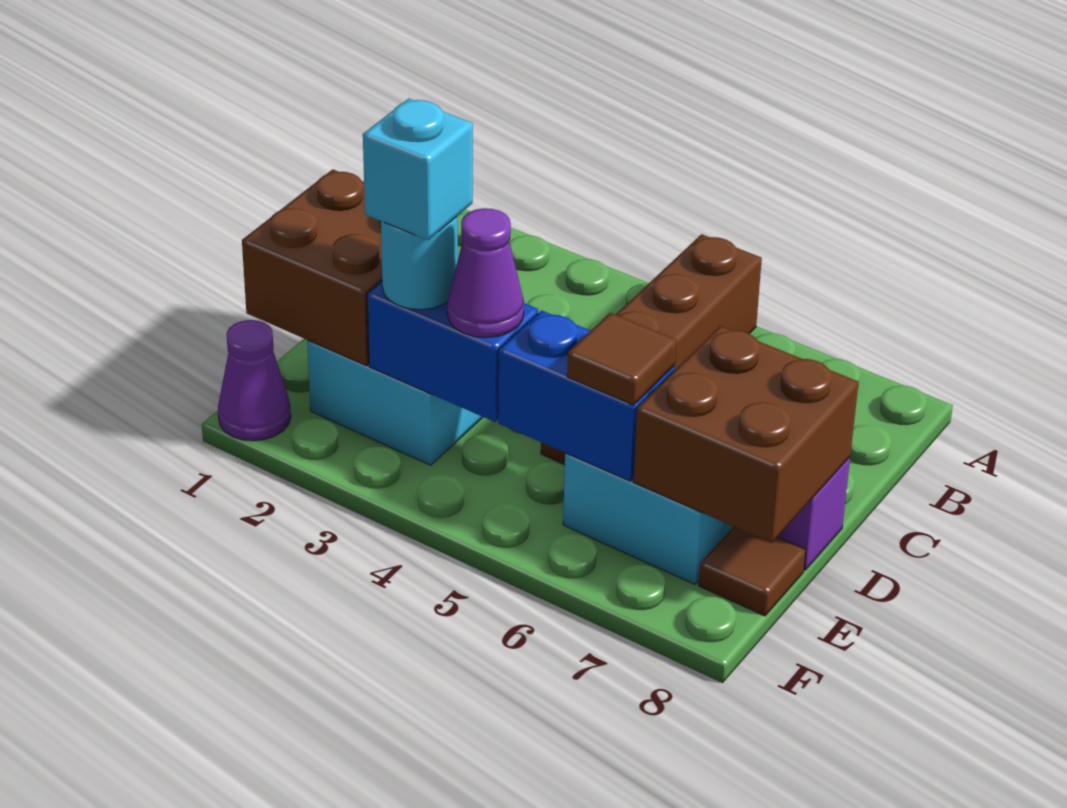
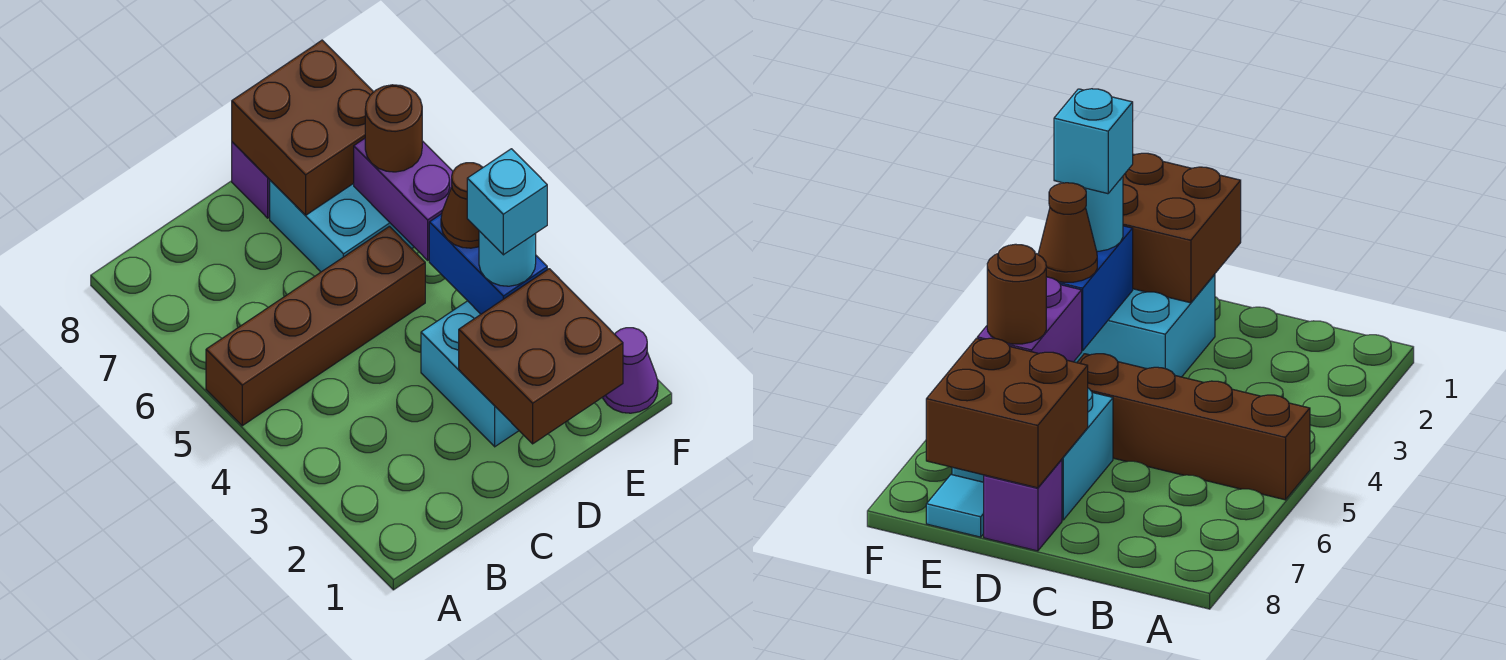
purple 1x1 cone [447,208,524,338] -> brown 1x1 cone [441,163,483,248]
blue 1x2 brick [498,311,675,481] -> purple 1x2 brick [354,139,453,260]
brown 1x1 tile [567,313,677,405] -> brown 1x1 round brick [365,85,422,172]
brown 1x1 tile [699,527,806,616] -> cyan 1x1 tile [926,475,984,537]

